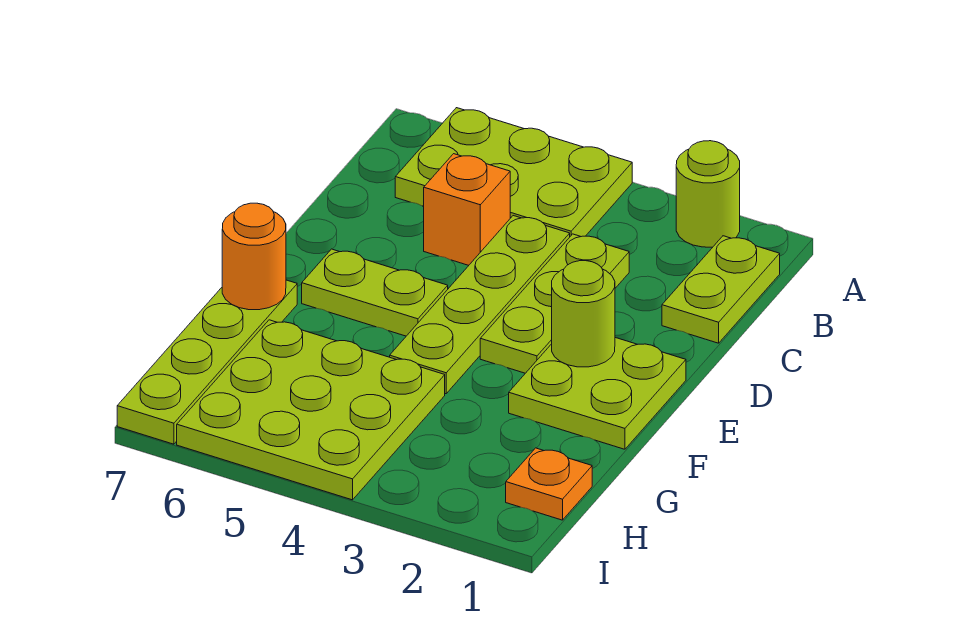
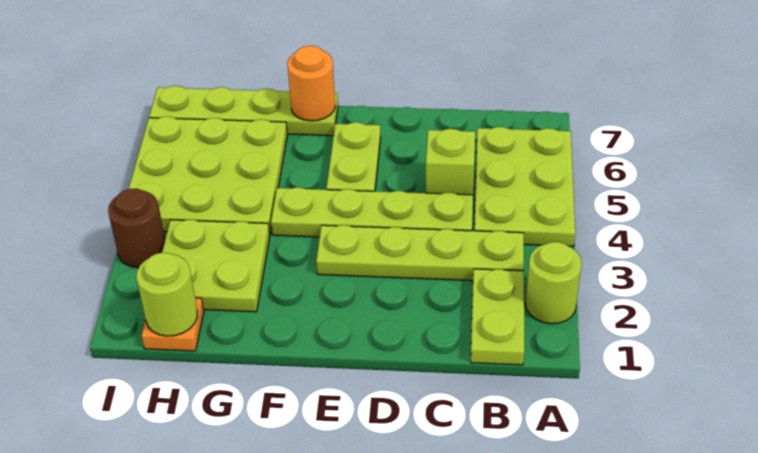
lime 1x2 plate [662,236,780,343] -> lime 1x2 plate turned to [471,269,524,365]
lime 1x3 plate [480,234,629,373] -> lime 1x4 plate [316,225,524,281]
orange 1x1 brick [424,154,510,265] -> lime 1x1 brick [426,129,475,195]
lime 2x2 plate [509,338,686,449] -> lime 2x2 plate moved to [162,220,270,312]
lime 1x1 round brick [552,261,615,367] -> lime 1x1 round brick moved to [136,253,197,336]
none -> brown 1x1 round brick [108,189,165,268]

